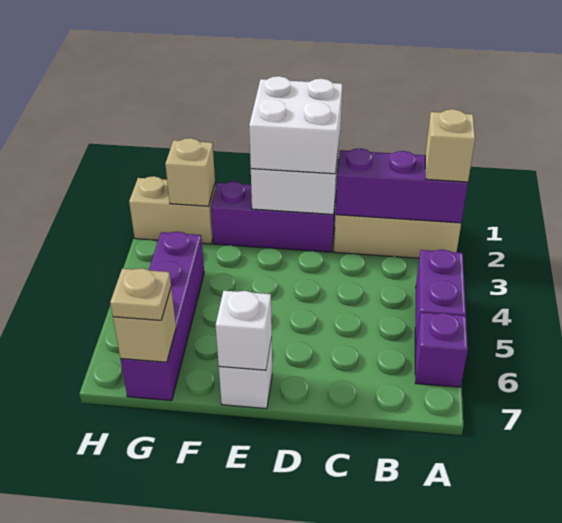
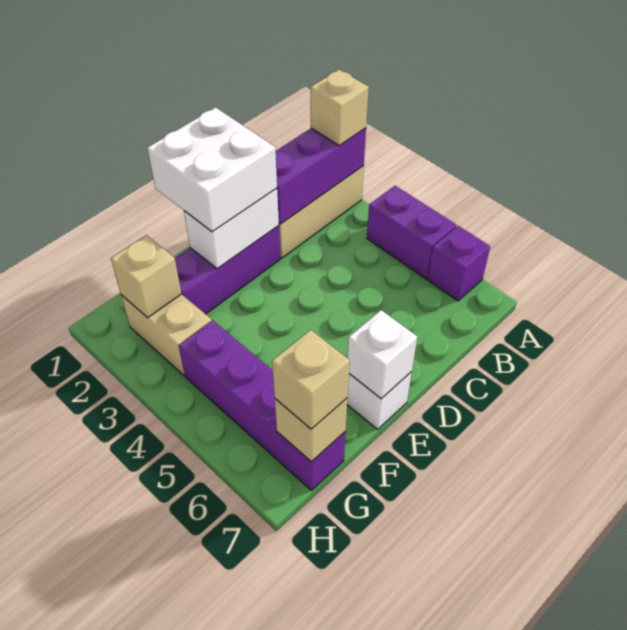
tan 1x2 brick [129,176,216,244] -> tan 1x2 brick turned to [121,294,211,376]
tan 1x1 plate [110,268,171,320] -> tan 1x1 brick [272,330,350,429]

